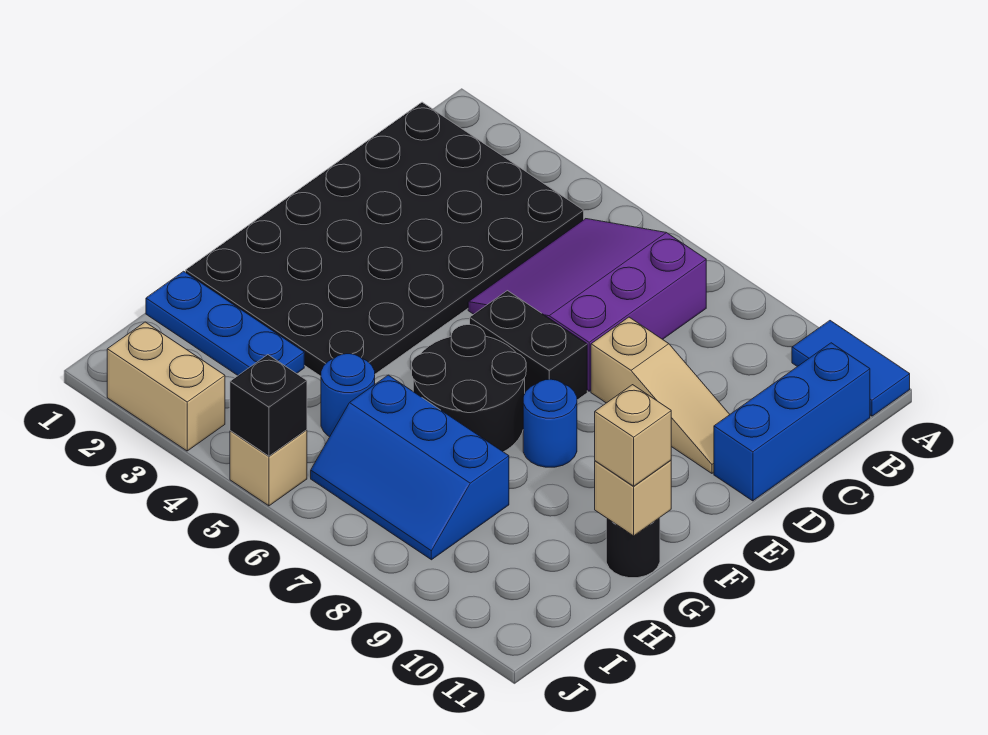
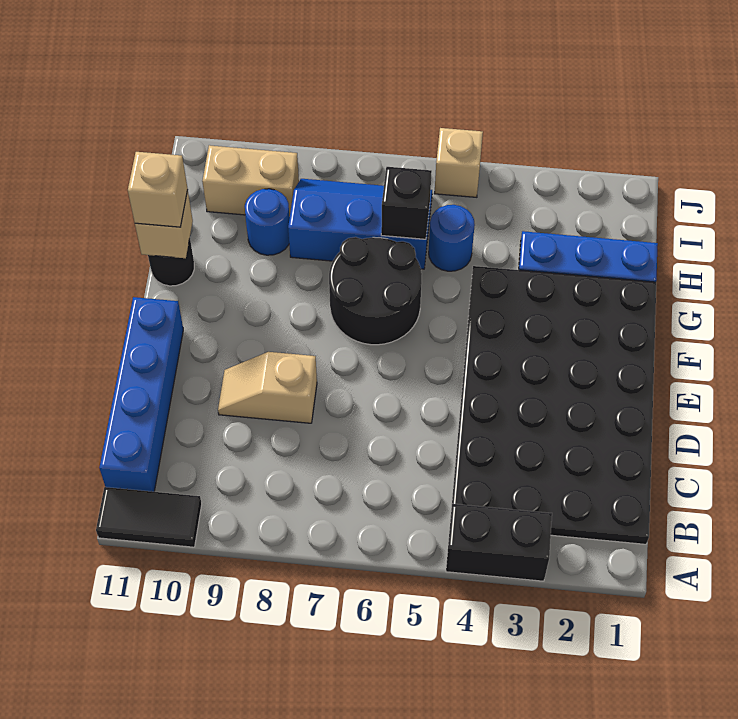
blue 1x2 tile [792,321,910,416] -> black 1x2 tile [96,487,202,547]
purple 3x3 slope [468,219,706,391] -> none
blue 1x3 brick [714,343,870,501] -> blue 1x4 brick [99,297,183,492]
tan 1x3 slope [591,317,730,473] -> tan 1x2 slope [218,352,317,423]
black 1x2 brick [470,291,587,400] -> black 1x2 brick moved to [446,504,552,581]
blue 1x1 round brick [523,379,577,467] -> blue 1x1 round brick moved to [245,189,290,255]
tan 1x2 brick [107,322,225,451] -> tan 1x2 brick moved to [202,145,299,217]
black 1x1 brick [230,355,307,456] -> black 1x1 brick moved to [381,167,432,239]

